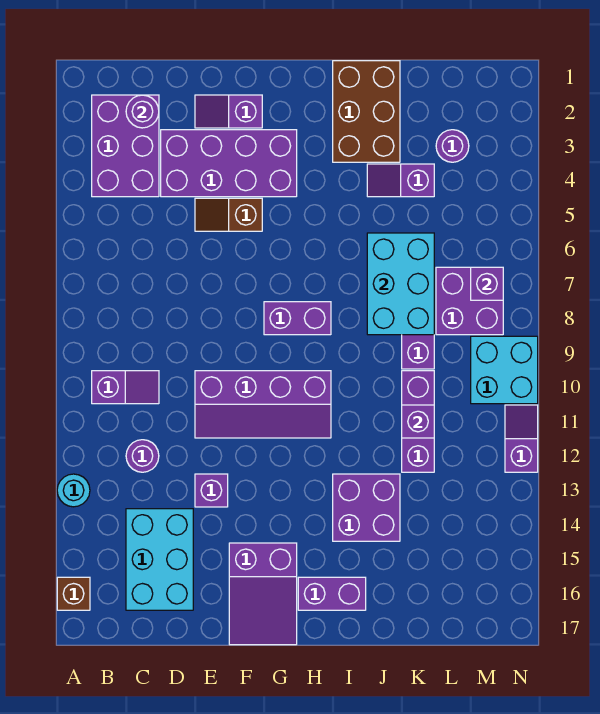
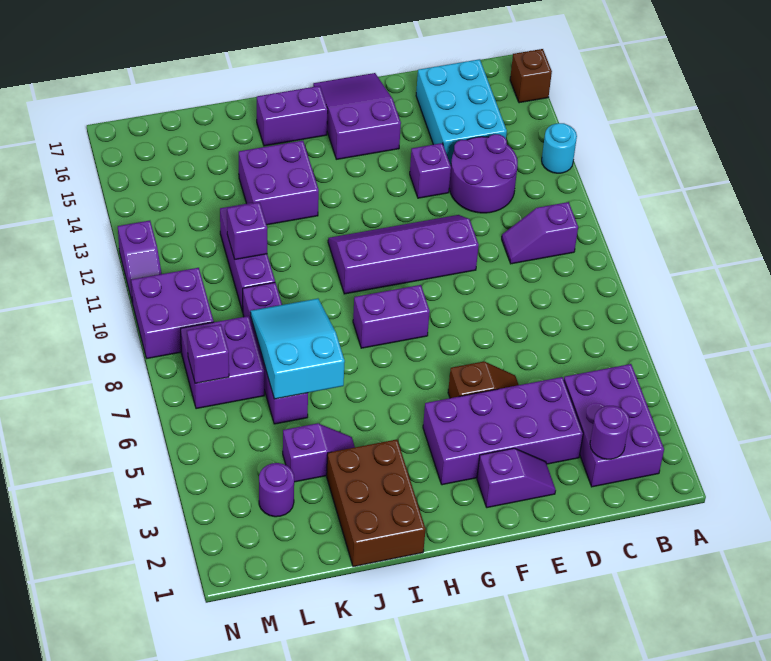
purple 1x1 round brick [126,440,159,472] -> purple 2x2 round brick [449,134,518,213]
cyan 2x3 brick [367,233,434,335] -> cyan 2x3 slope [250,299,345,399]
cyan 2x2 brick [471,336,538,404] -> purple 2x2 brick [131,268,214,358]

